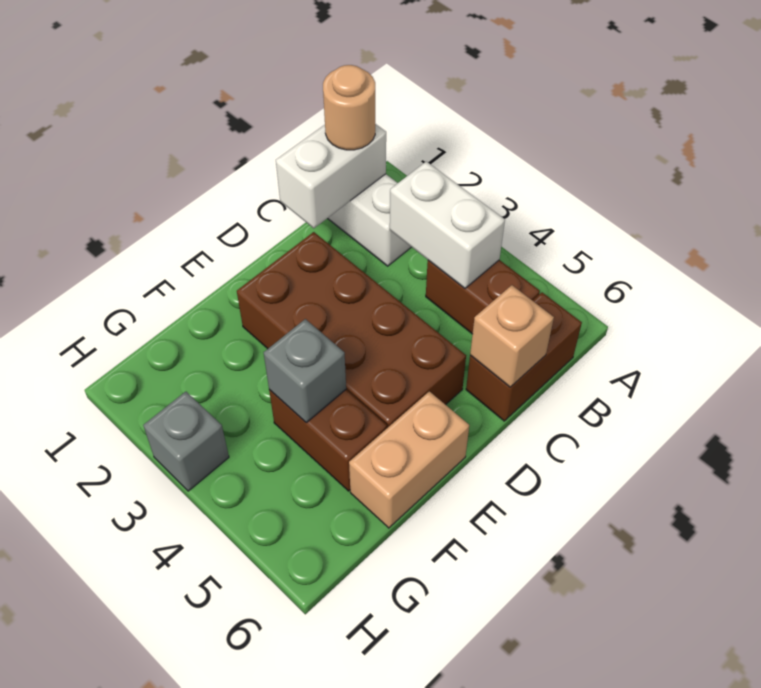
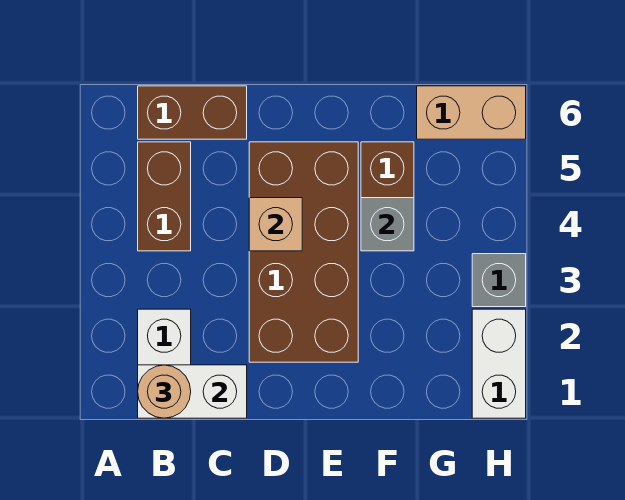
white 1x2 brick [390,161,505,288] -> white 1x2 brick moved to [472,309,526,418]
tan 1x1 brick [470,285,554,387] -> tan 1x1 brick moved to [249,198,302,251]
tan 1x2 brick [349,391,469,528] -> tan 1x2 brick moved to [417,86,526,139]

